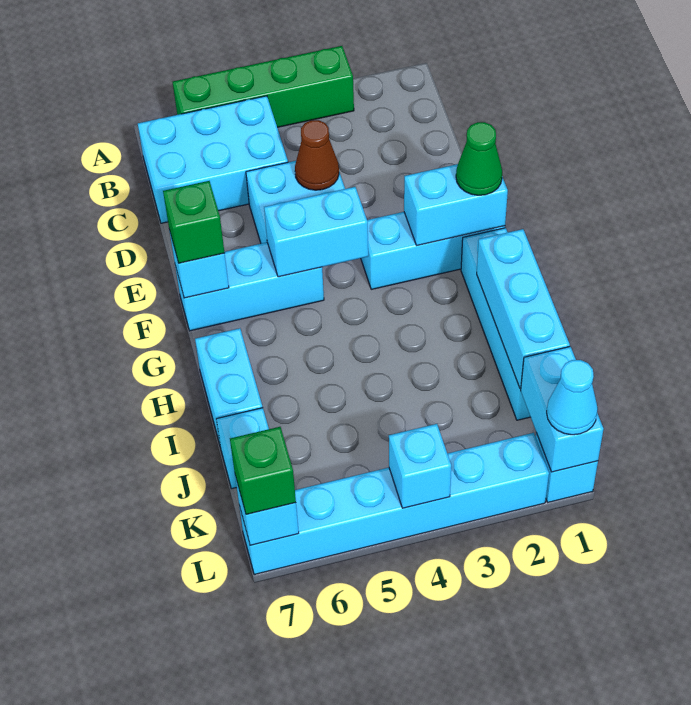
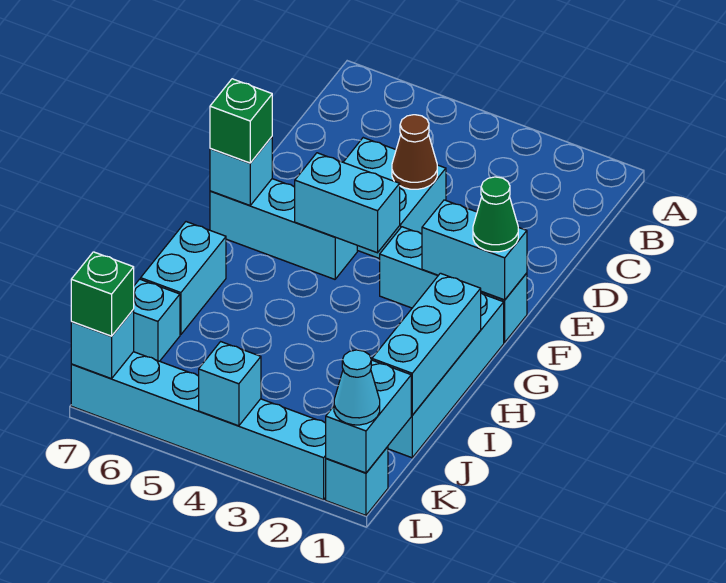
green 1x4 brick [173,46,354,127] -> none
cyan 2x3 brick [138,96,288,223] -> none

